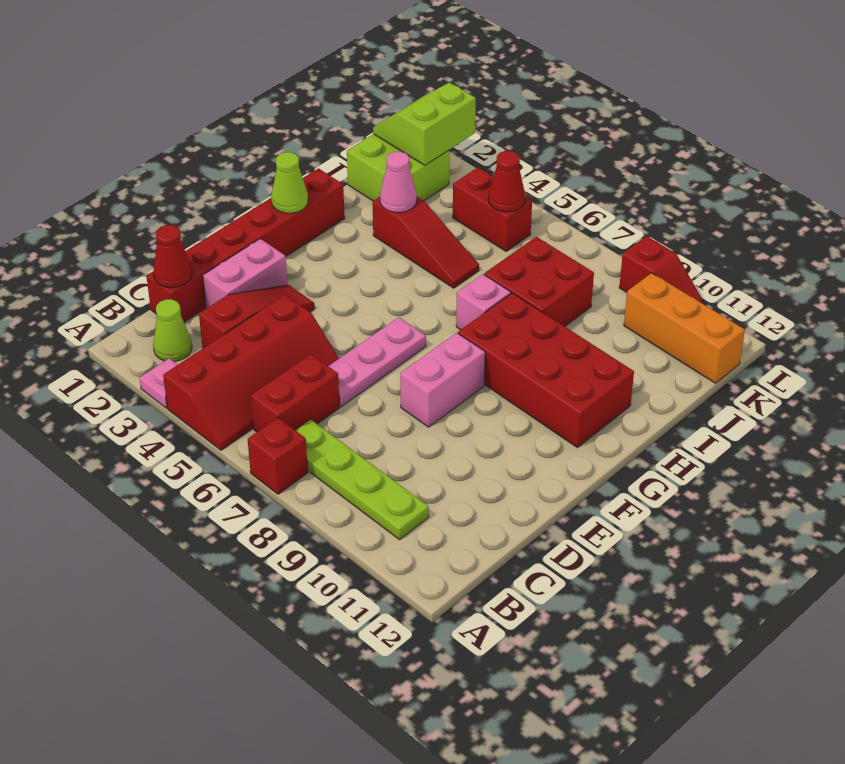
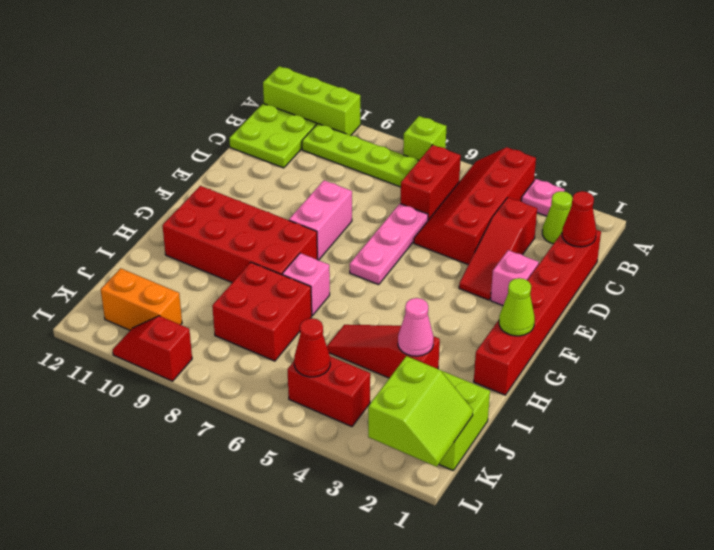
red 1x1 brick [248,418,308,494] -> lime 1x1 brick [403,116,447,160]
none -> lime 1x3 brick [263,66,360,136]
none -> lime 2x2 plate [229,104,316,168]
pink 1x2 brick [203,239,287,309] -> pink 1x1 brick [491,250,539,306]
orange 1x3 brick [624,273,745,383] -> orange 1x2 brick [101,268,182,330]

